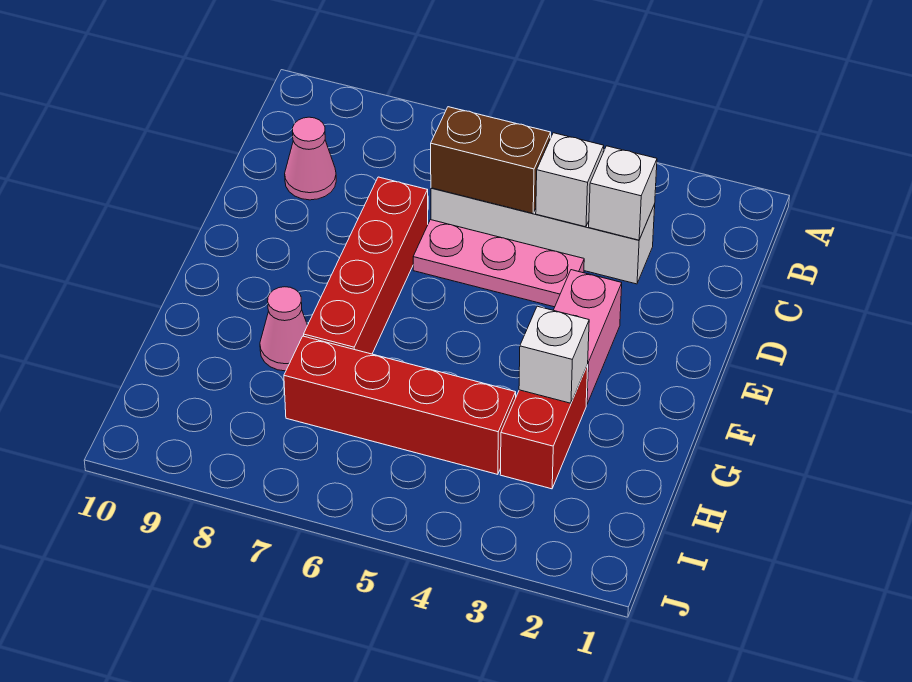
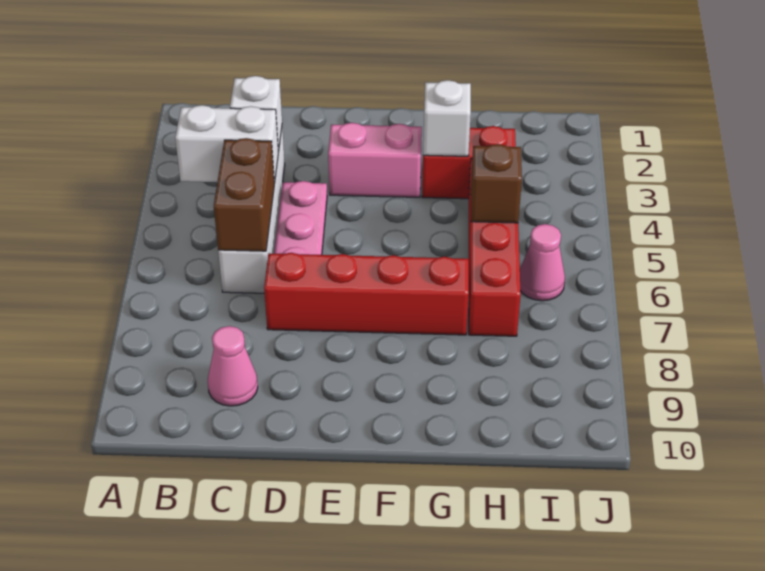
white 1x1 brick [536,133,604,227] -> white 1x2 brick [175,105,279,183]
pink 1x1 cone [260,287,308,371] -> pink 1x1 cone moved to [520,224,565,301]
none -> brown 1x1 brick [471,144,522,223]

